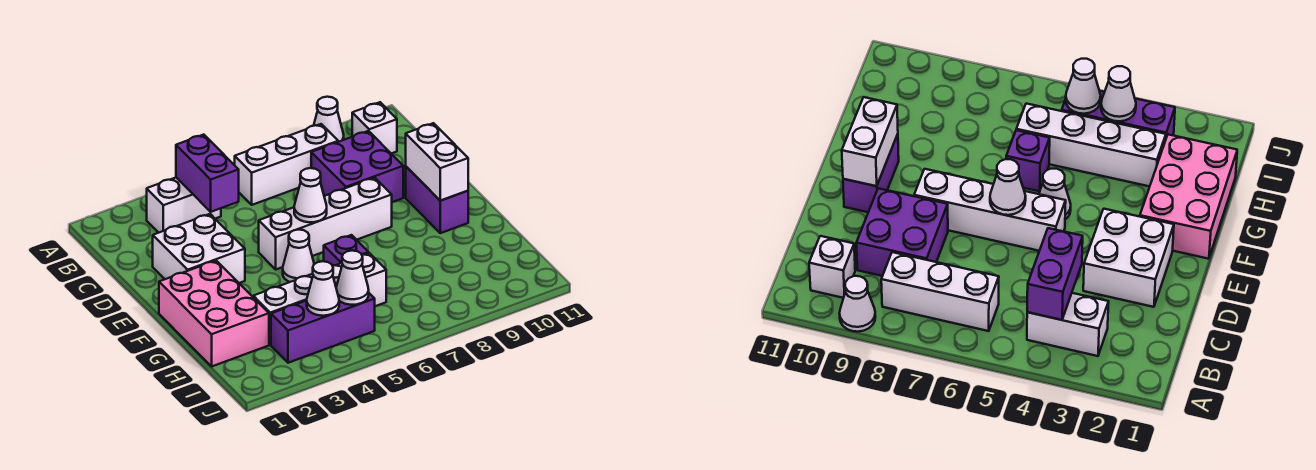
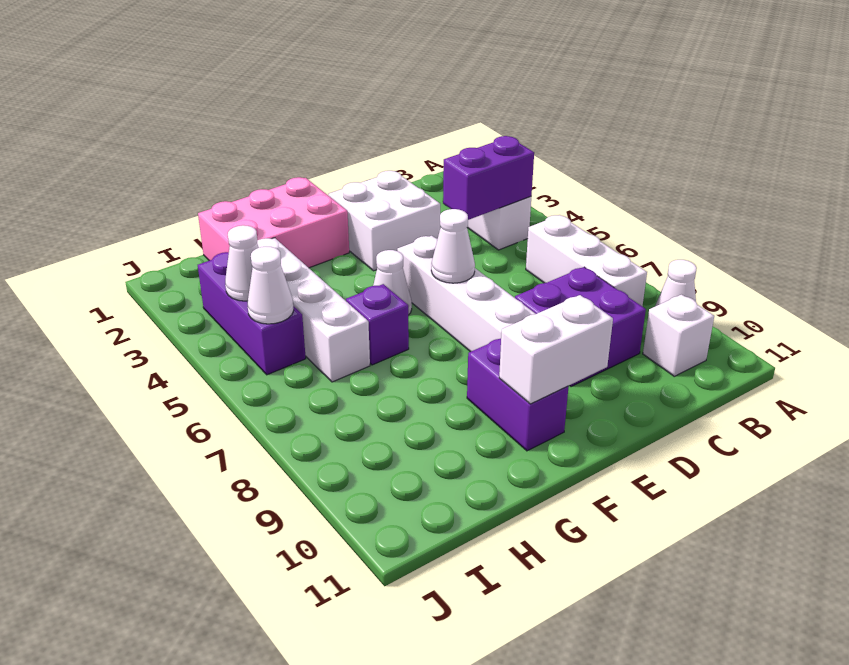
purple 1x2 brick [406,167,468,233] -> purple 1x2 brick turned to [467,339,569,451]

